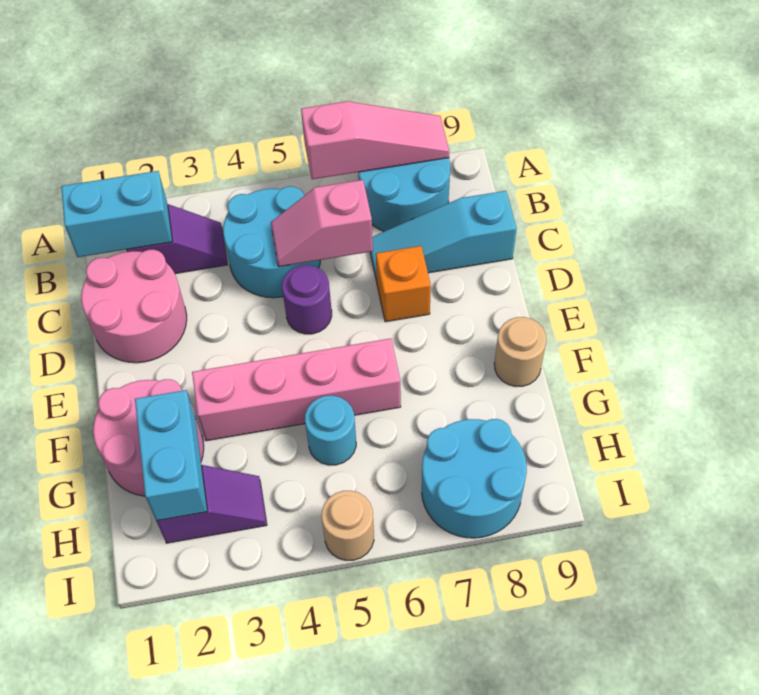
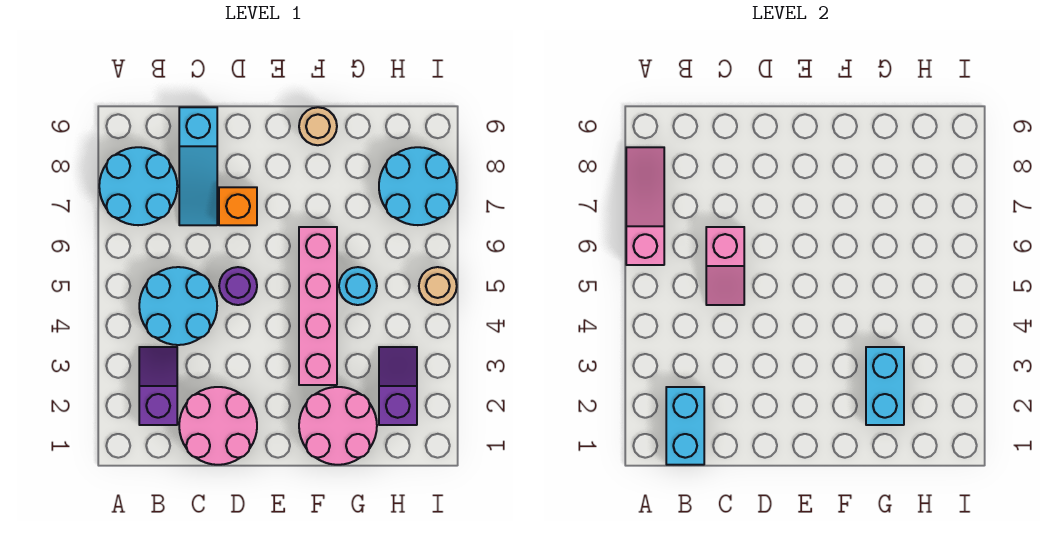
cyan 1x2 brick [135,390,207,521] -> cyan 1x2 brick turned to [866,347,904,425]

